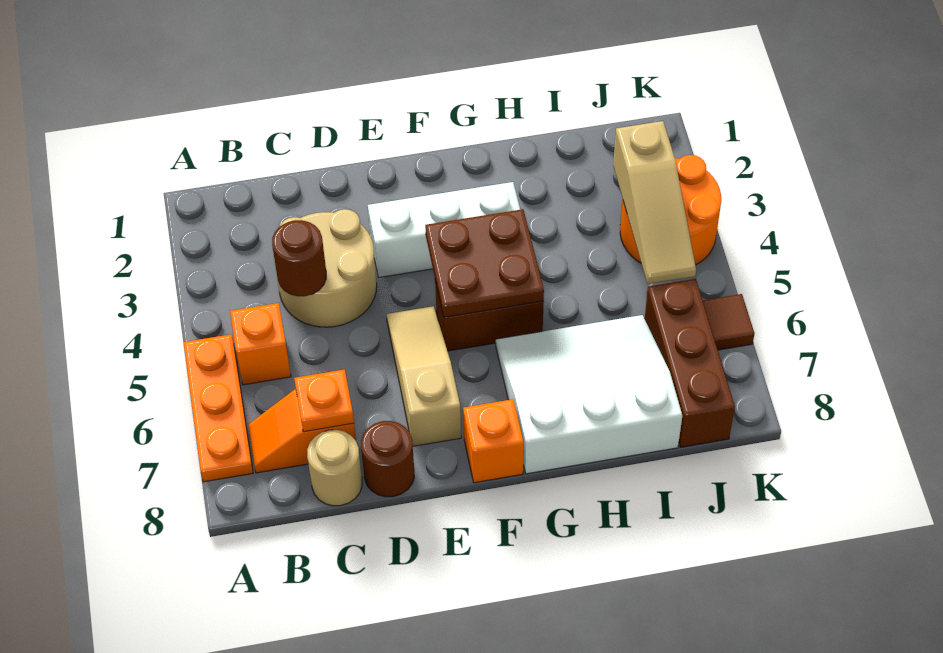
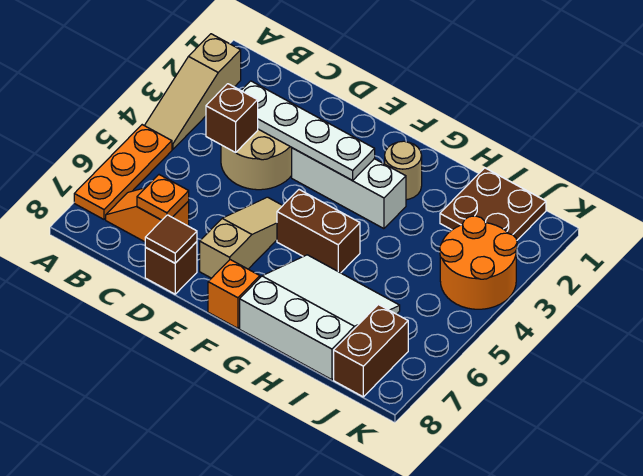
orange 1x1 brick [230,303,291,385] -> none
none -> white 1x4 plate [241,81,375,181]
brown 1x1 round brick [272,220,326,296] -> brown 1x1 brick [206,84,258,153]
tan 1x1 round brick [307,430,362,506] -> tan 1x1 round brick moved to [385,141,422,200]
brown 1x1 round brick [361,421,414,497] -> brown 1x1 brick [145,242,197,294]
brown 2x2 plate [425,209,544,317] -> brown 2x2 plate moved to [440,168,546,240]
tan 1x3 slope [613,121,696,284] -> tan 1x3 slope moved to [144,34,241,149]
brown 1x3 brick [645,279,735,447] -> brown 1x2 brick [334,305,408,397]
brown 1x1 tile [703,294,755,350] -> brown 1x1 tile moved to [145,215,197,263]

